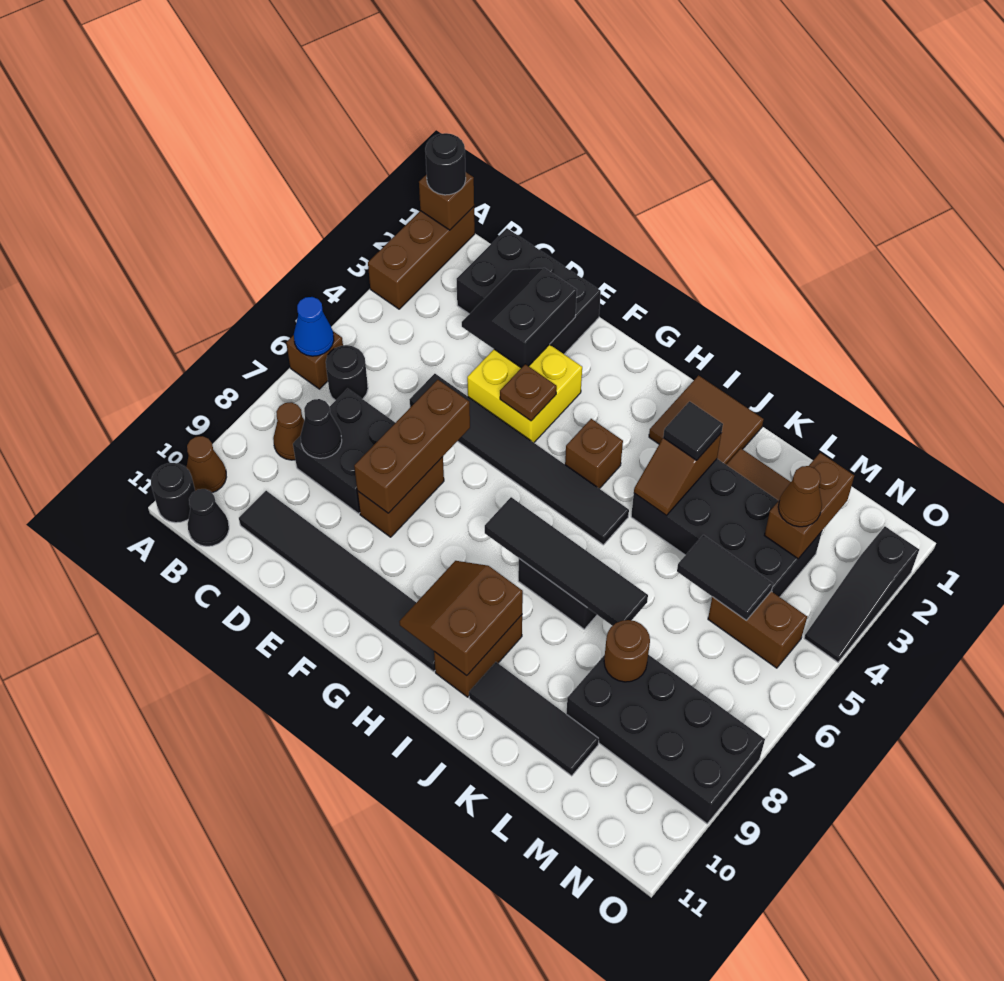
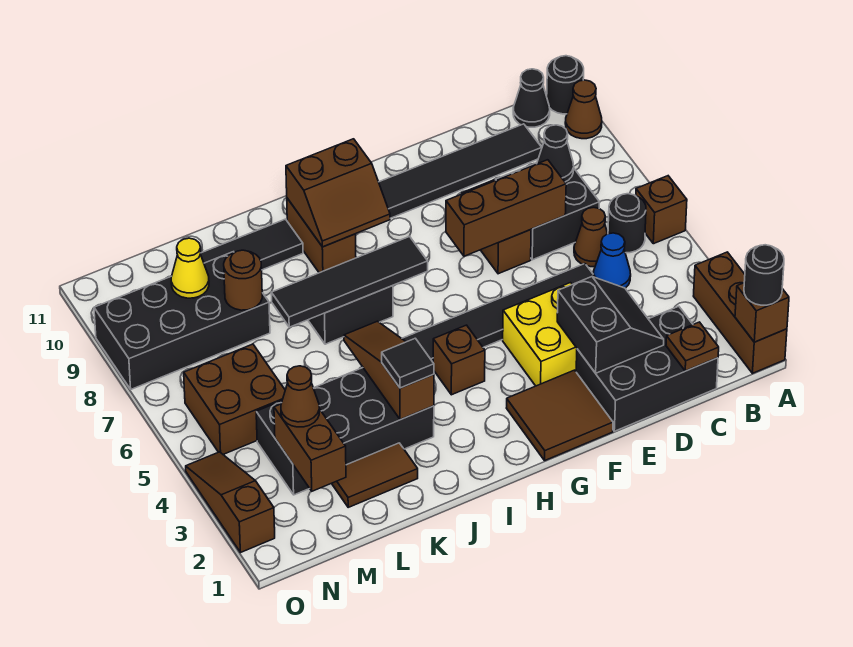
blue 1x1 cone [294,297,334,356] -> blue 1x1 cone moved to [593,233,631,288]
brown 1x1 cone [273,402,304,460] -> brown 1x1 cone moved to [574,207,608,267]
brown 1x3 brick [354,380,470,513] -> brown 1x3 brick turned to [446,160,566,256]
brown 1x1 plate [500,364,557,421] -> brown 1x1 plate moved to [666,322,719,371]
brown 2x2 slope [399,561,523,676] -> brown 2x2 slope turned to [286,139,390,247]
brown 2x2 tile [649,375,764,464] -> brown 2x2 tile moved to [507,370,613,460]
brown 1x2 slope [634,434,721,516] -> brown 1x3 slope [344,321,434,420]
black 1x2 tile [677,535,773,620] -> none
brown 1x2 brick [708,591,807,668] -> brown 2x2 brick [184,344,285,454]
none -> yellow 1x1 cone [171,238,209,298]
black 1x3 slope [804,527,919,662] -> brown 1x3 slope [186,452,275,553]

